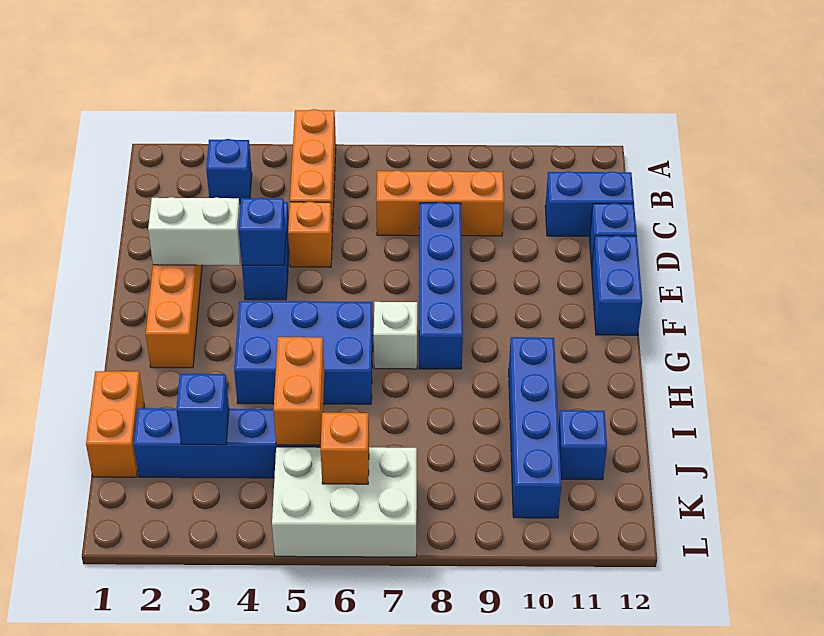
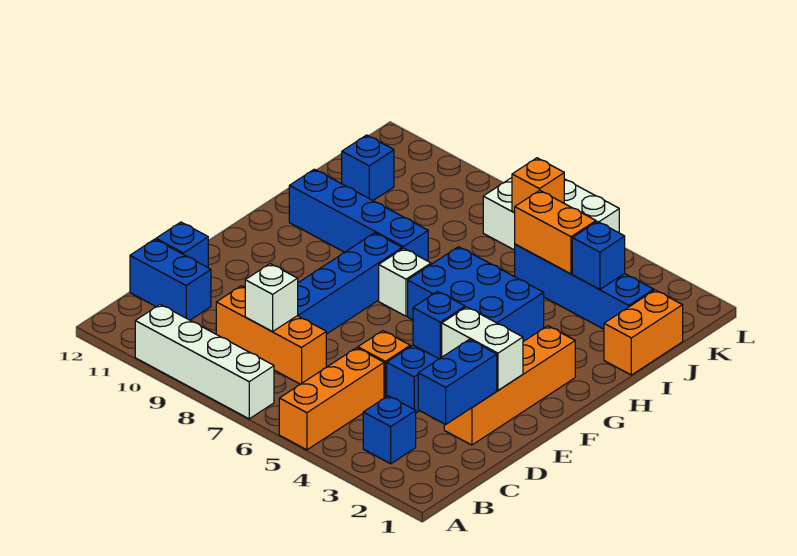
none -> white 1x4 brick [135,304,274,419]
none -> white 1x1 brick [245,264,298,331]
blue 1x2 brick [592,235,642,335] -> blue 1x2 brick moved to [418,339,497,424]
blue 1x4 brick [509,337,561,518] -> blue 1x4 brick turned to [289,169,428,261]
orange 1x2 brick [274,337,324,445] -> orange 1x2 brick turned to [515,190,596,274]

